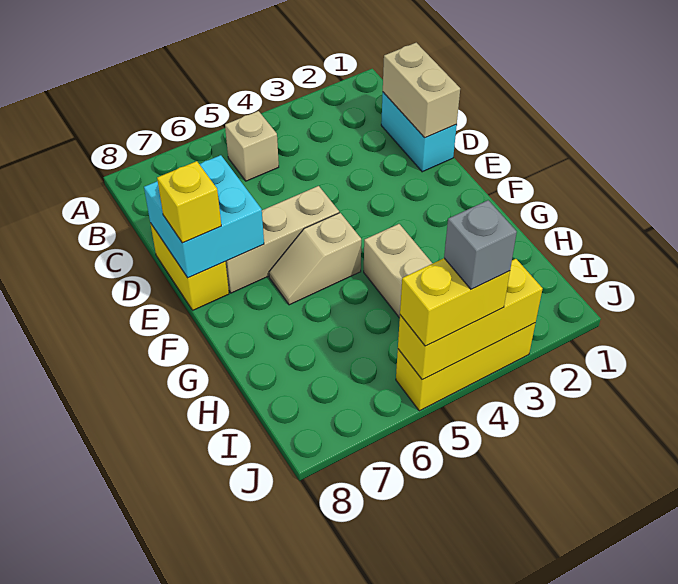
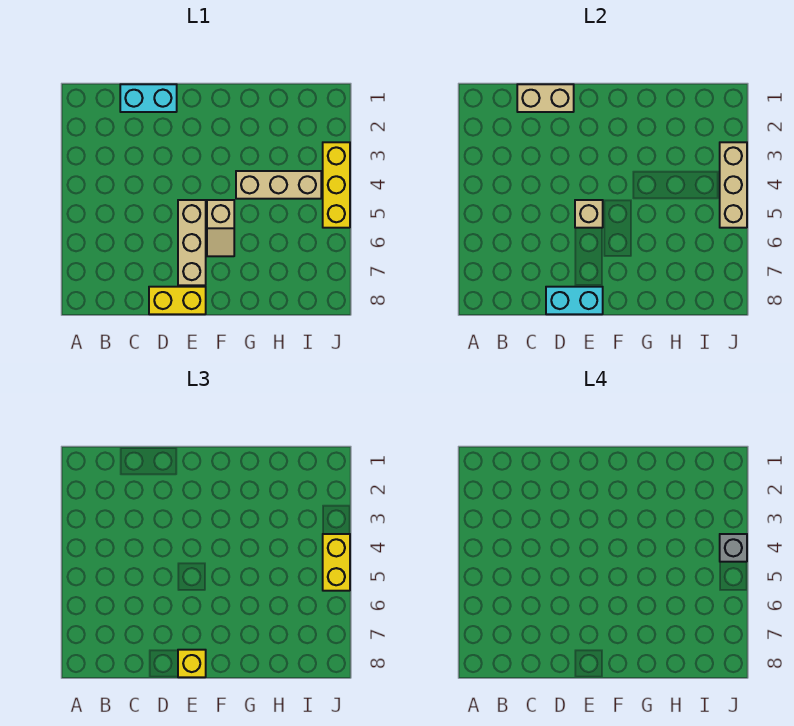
tan 1x1 brick [225,111,279,181] -> tan 1x1 brick moved to [575,200,603,228]
cyan 2x2 brick [144,155,264,278] -> cyan 1x2 brick [546,287,603,314]
yellow 1x3 brick [398,259,543,380] -> tan 1x3 brick [720,142,747,228]

